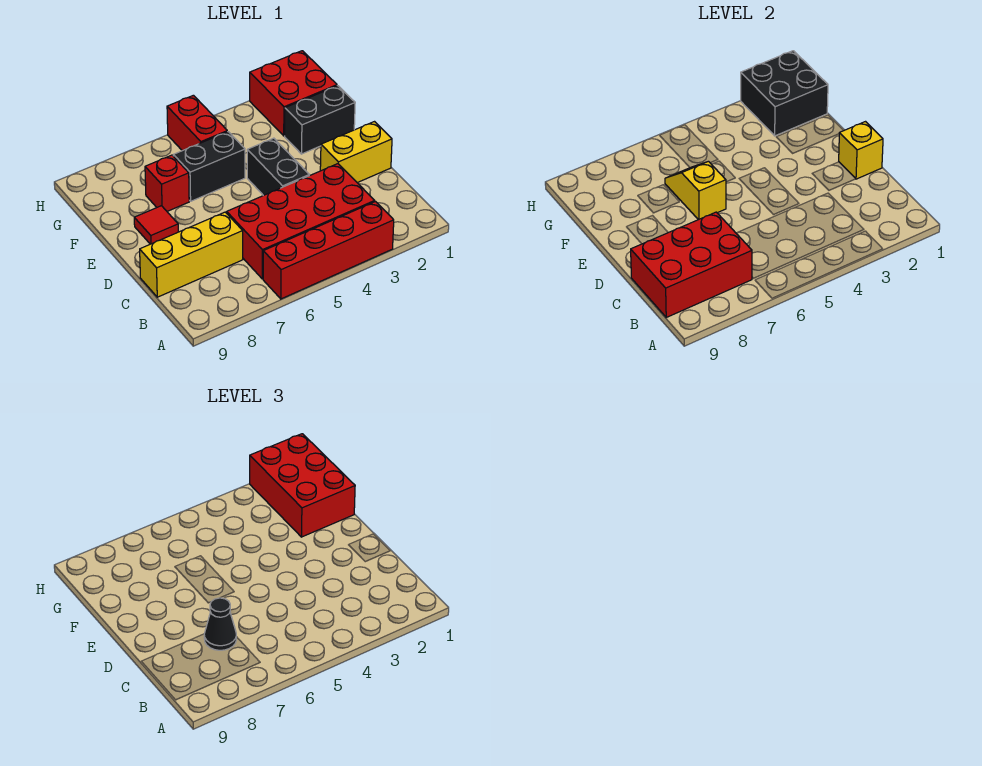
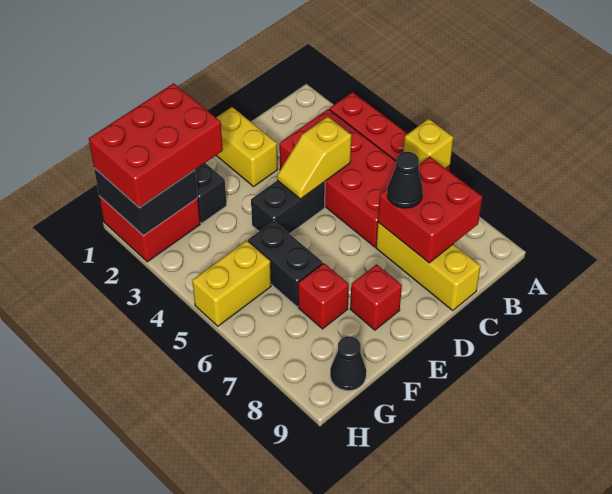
red 2x3 brick [631,212,752,317] -> red 2x2 brick [378,157,482,263]
yellow 1x1 brick [839,122,883,179] -> yellow 1x1 brick moved to [404,119,453,168]
yellow 1x2 slope [665,161,726,220] -> yellow 1x2 slope moved to [277,117,351,199]
red 1x1 tile [134,206,178,244] -> red 1x1 brick [350,264,402,330]
red 1x2 brick [167,95,227,151] -> yellow 1x2 brick [192,240,271,326]
none -> black 1x1 cone [330,336,366,391]

